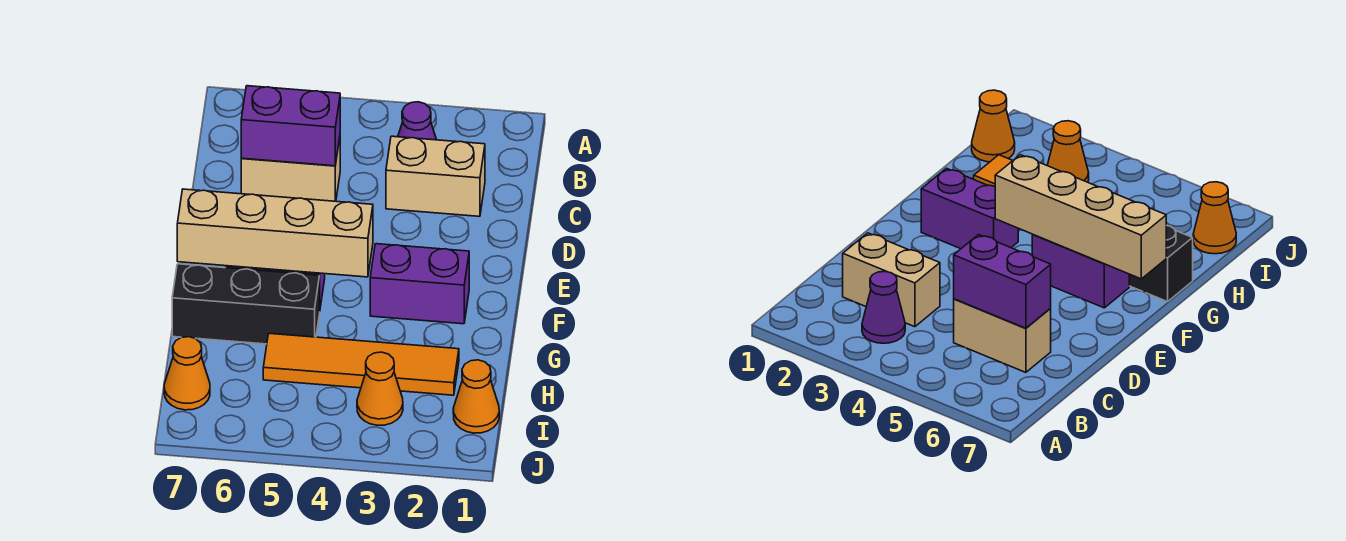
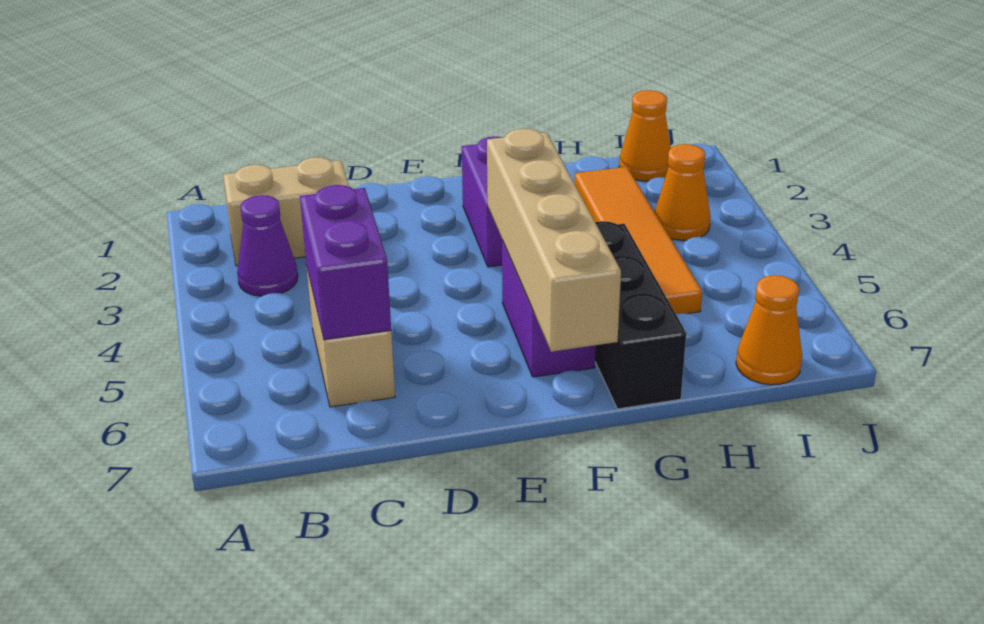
tan 1x2 brick [386,136,485,216] -> tan 1x2 brick turned to [223,157,349,266]

